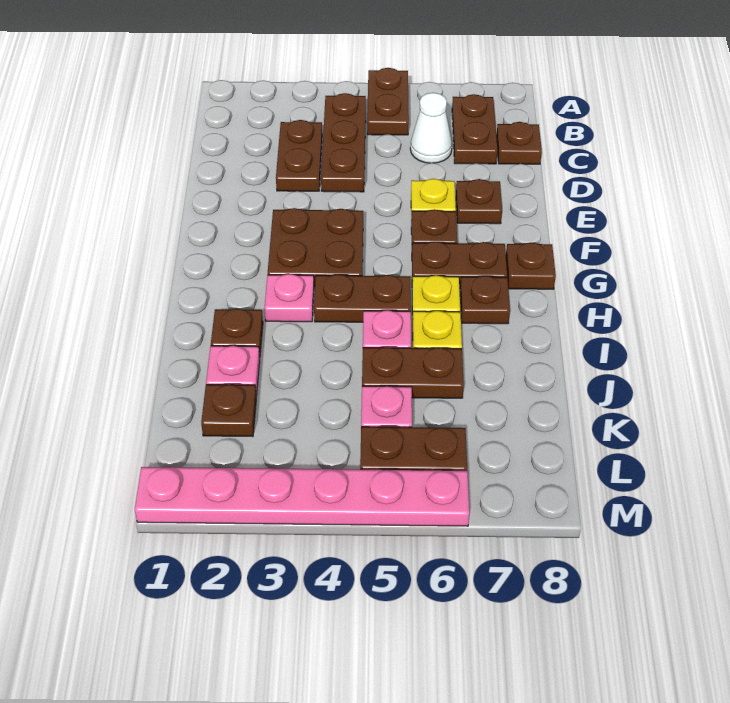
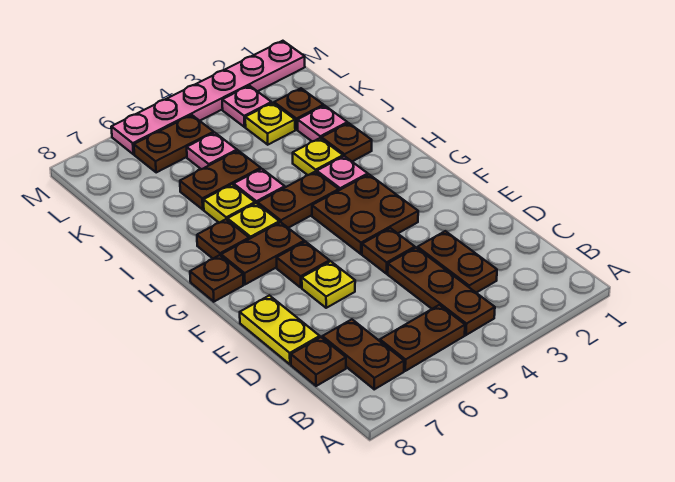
brown 1x2 plate [367,68,409,135] -> brown 1x2 plate turned to [380,305,465,371]
white 1x1 cone [410,93,452,163] -> none
none -> yellow 1x2 plate [240,295,320,364]
brown 1x1 plate [456,179,502,224] -> brown 1x1 plate moved to [362,228,415,274]
none -> yellow 1x1 plate [293,138,343,175]
none -> yellow 1x1 plate [245,103,295,145]
none -> pink 1x1 plate [222,86,272,127]

